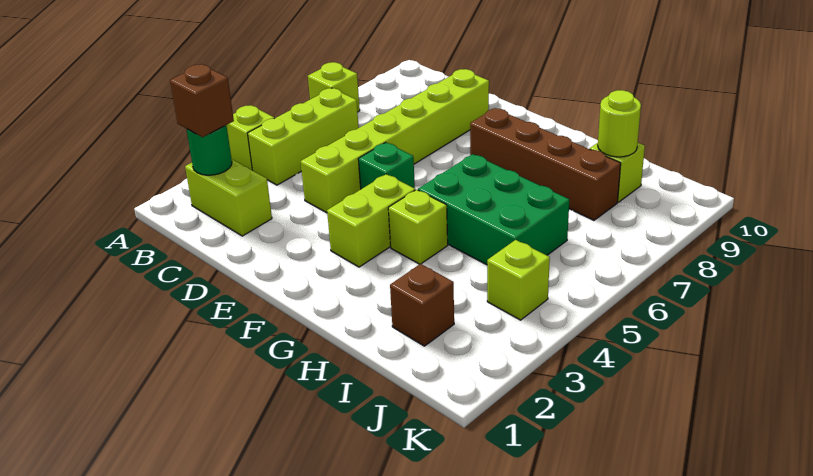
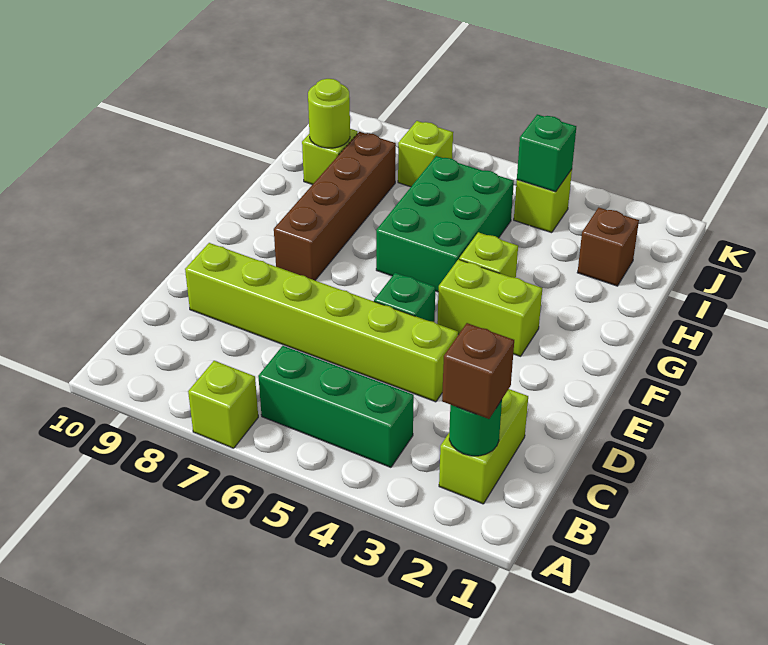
lime 1x1 brick [227,105,275,170] -> lime 1x1 brick moved to [398,121,453,187]
lime 1x3 brick [248,88,359,185] -> green 1x3 brick [258,346,414,467]
none -> green 1x1 brick [517,114,576,192]

